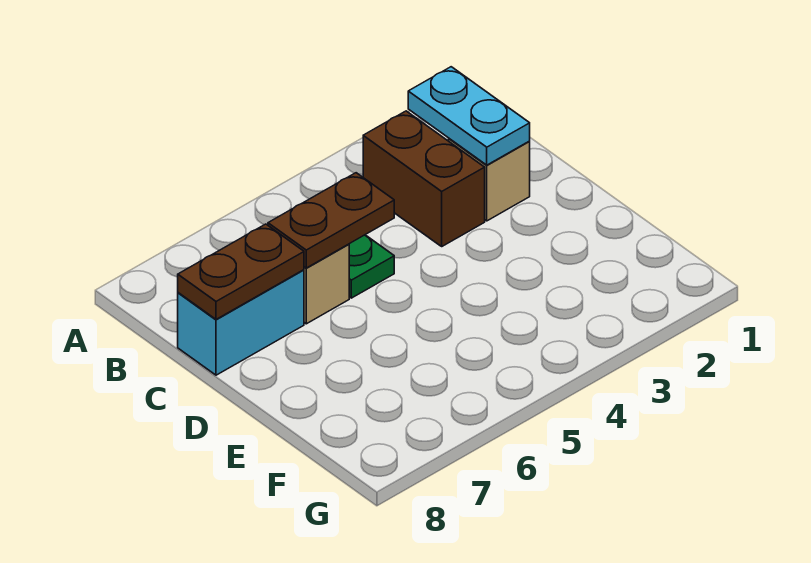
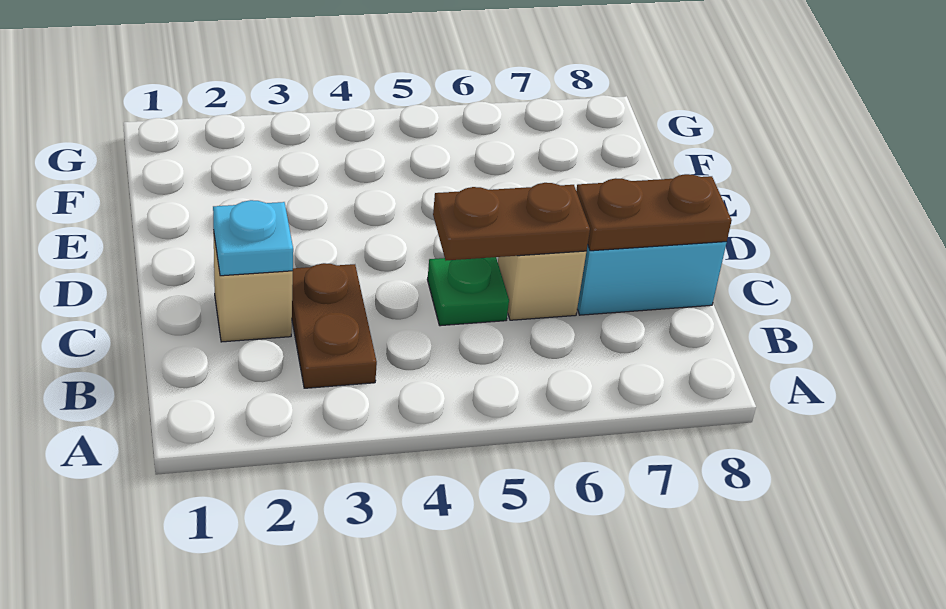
cyan 1x2 plate [408,67,530,165] -> cyan 1x1 plate [213,200,293,276]
brown 1x2 brick [363,111,485,246] -> brown 1x2 plate [292,263,377,388]

